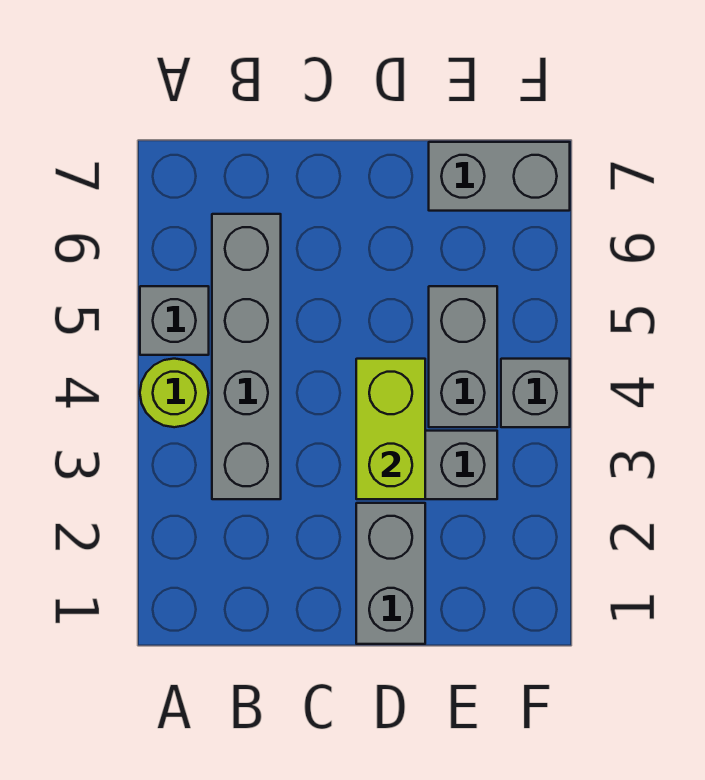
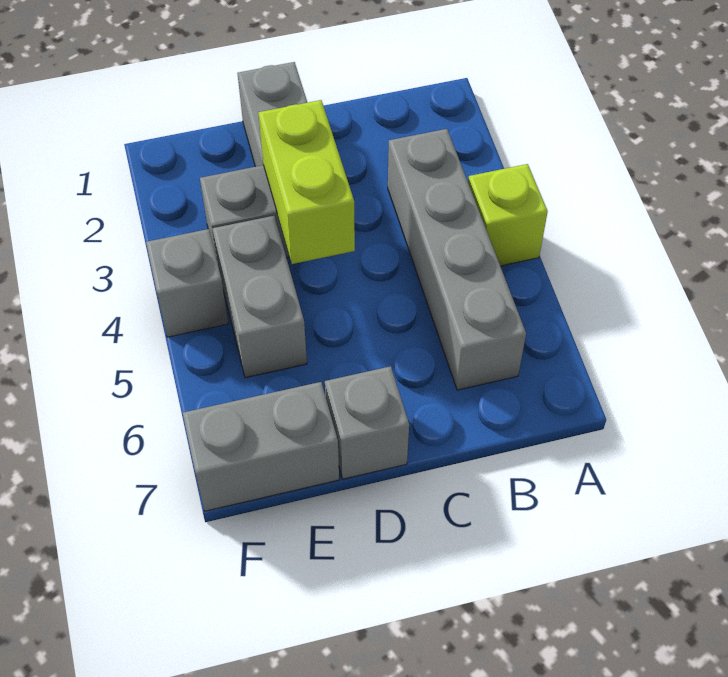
lime 1x1 round brick [140,359,209,427] -> lime 1x1 brick [468,164,548,266]
grey 1x1 brick [140,286,209,355] -> grey 1x1 brick moved to [325,366,409,479]

